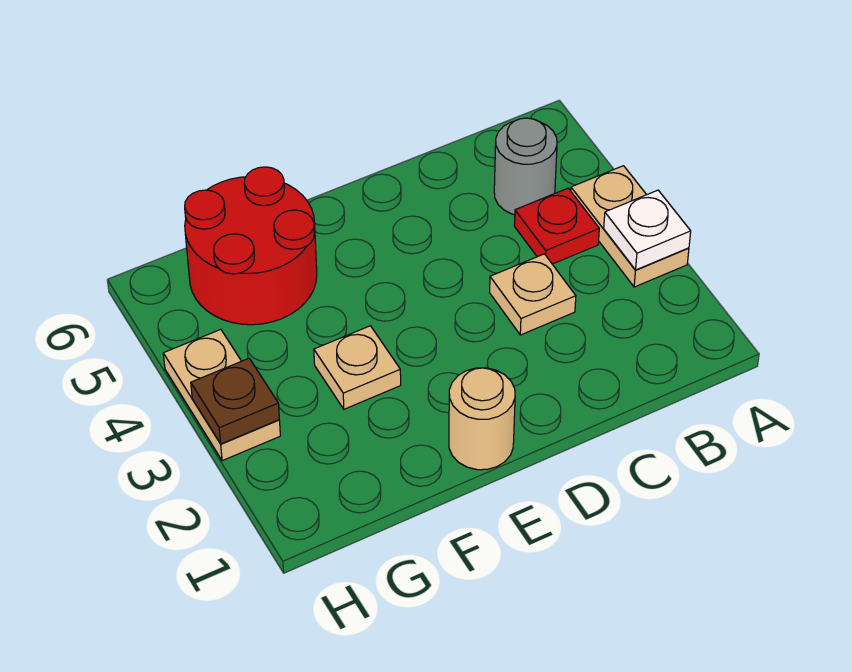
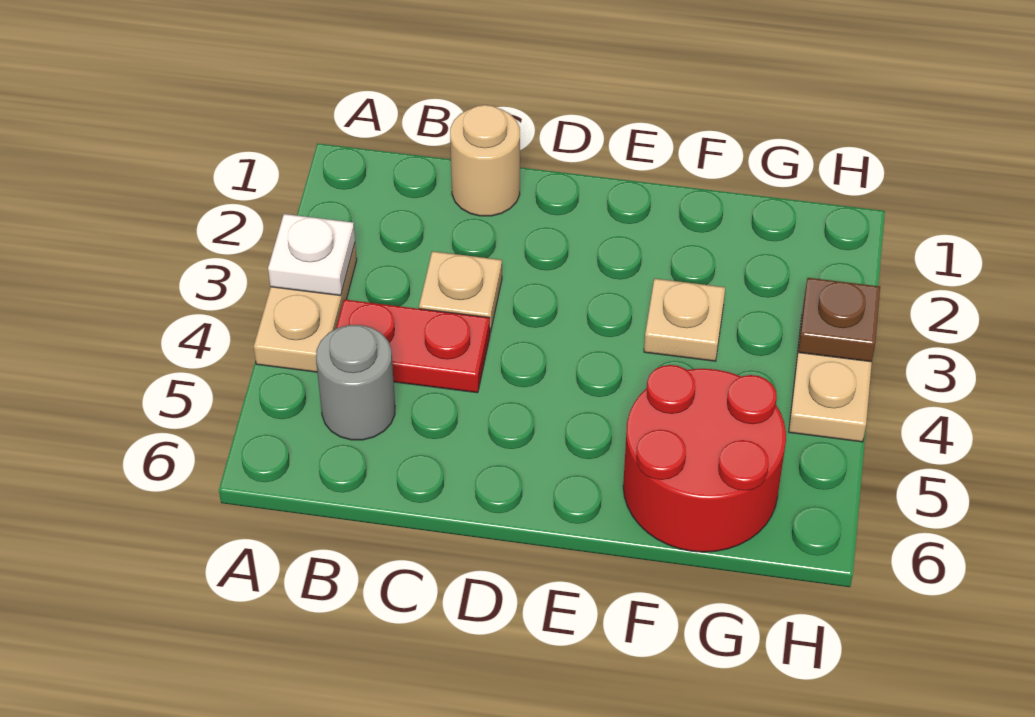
red 1x1 plate [514,188,599,264] -> red 1x2 plate [336,300,490,393]
tan 1x1 round brick [449,368,515,470] -> tan 1x1 round brick moved to [450,105,520,216]

